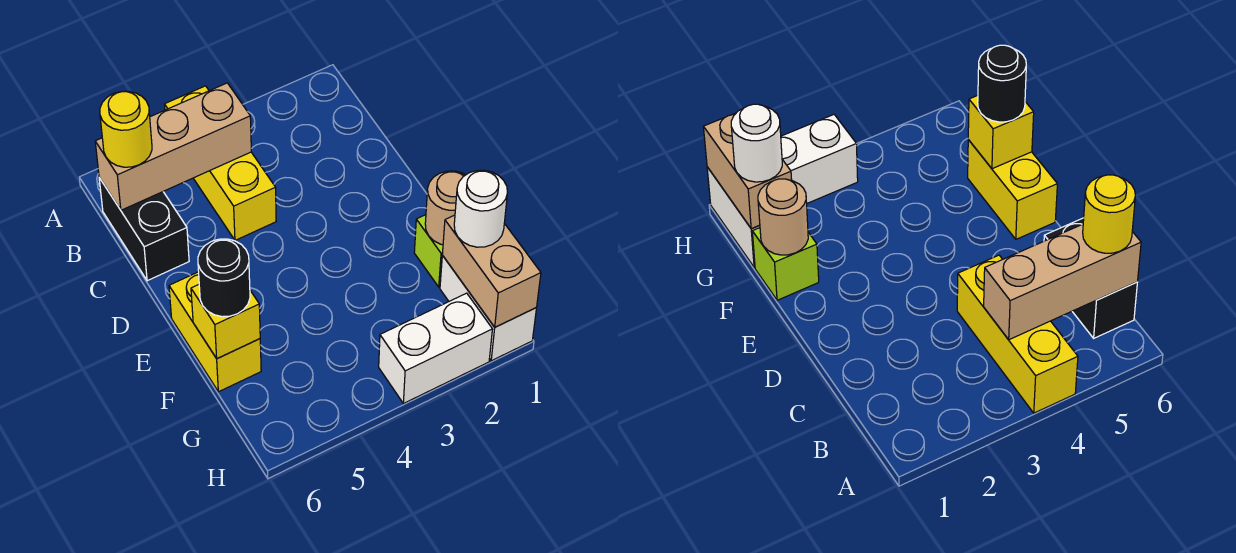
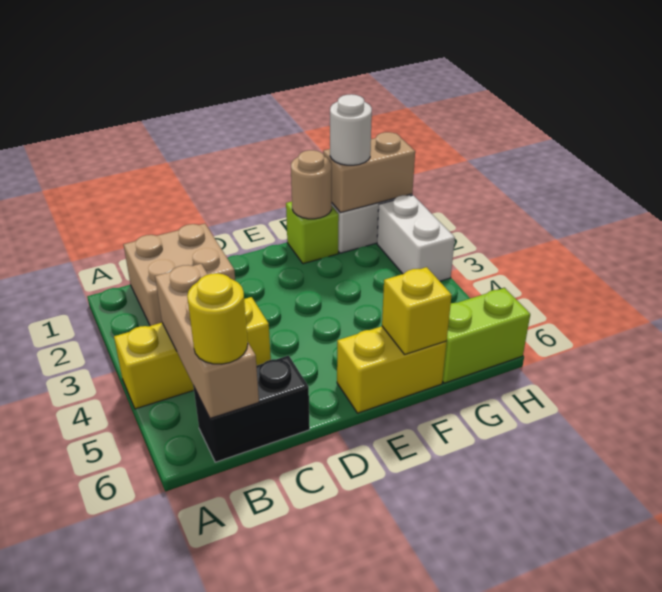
none -> tan 2x2 brick [123,224,235,326]
black 1x1 round brick [198,239,250,317] -> none
none -> lime 1x2 brick [442,288,530,383]

